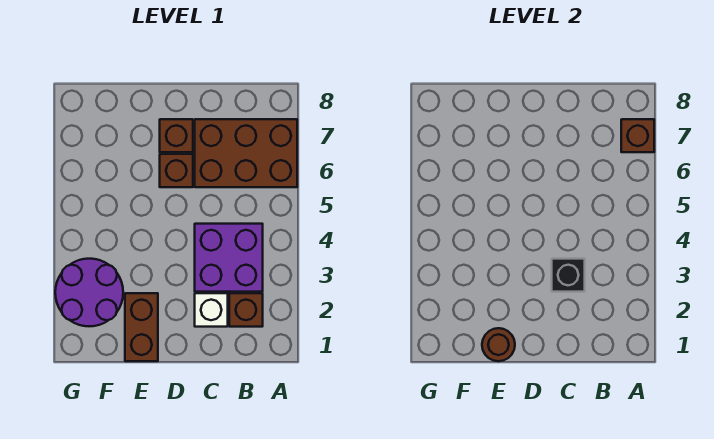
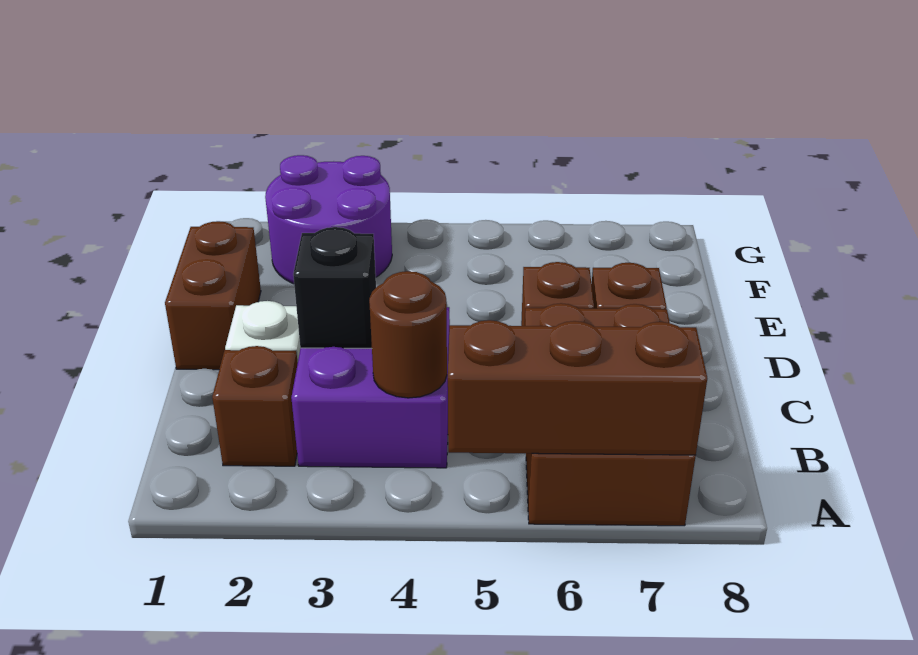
brown 1x1 brick [621,119,654,152] -> brown 1x3 brick [448,320,707,455]
brown 1x2 brick [125,293,158,361] -> brown 1x2 brick turned to [165,221,261,370]
brown 1x1 round brick [482,328,515,361] -> brown 1x1 round brick moved to [369,271,447,398]

